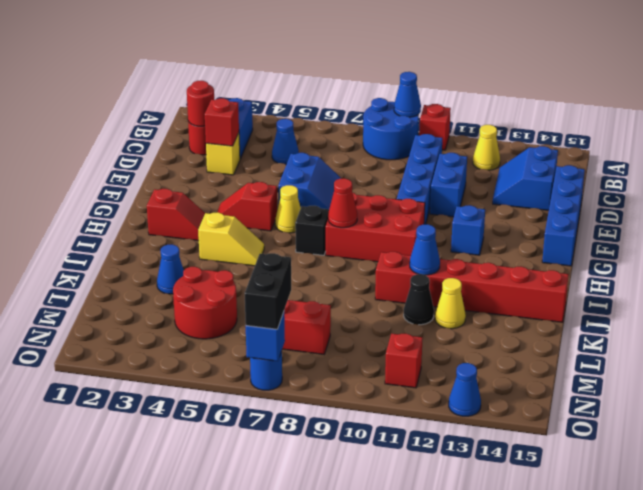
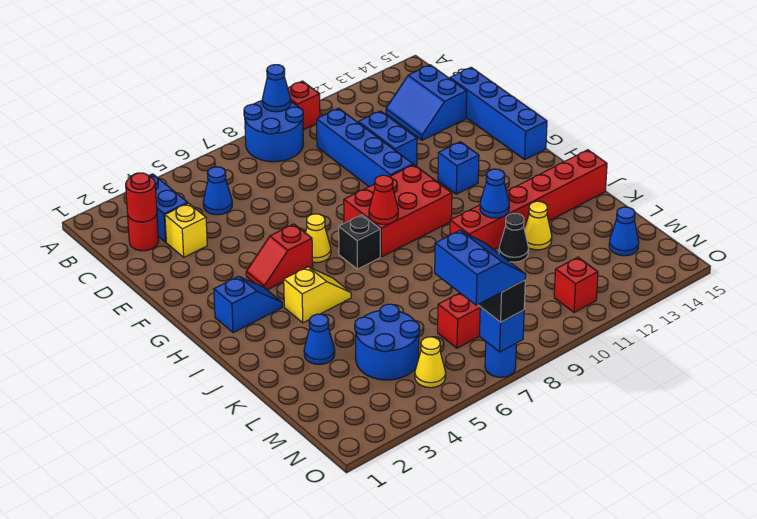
yellow 1x1 cone [473,125,500,170] -> yellow 1x1 cone moved to [415,337,446,388]
red 1x1 brick [205,98,239,146] -> none
blue 2x2 slope [278,153,341,209] -> blue 2x2 slope moved to [435,230,526,305]
red 1x2 slope [147,189,205,241] -> blue 1x2 slope [214,276,282,333]
red 2x2 round brick [173,267,237,339] -> blue 2x2 round brick [355,304,420,380]
blue 1x1 cone [449,363,481,416] -> blue 1x1 cone moved to [609,207,639,256]

